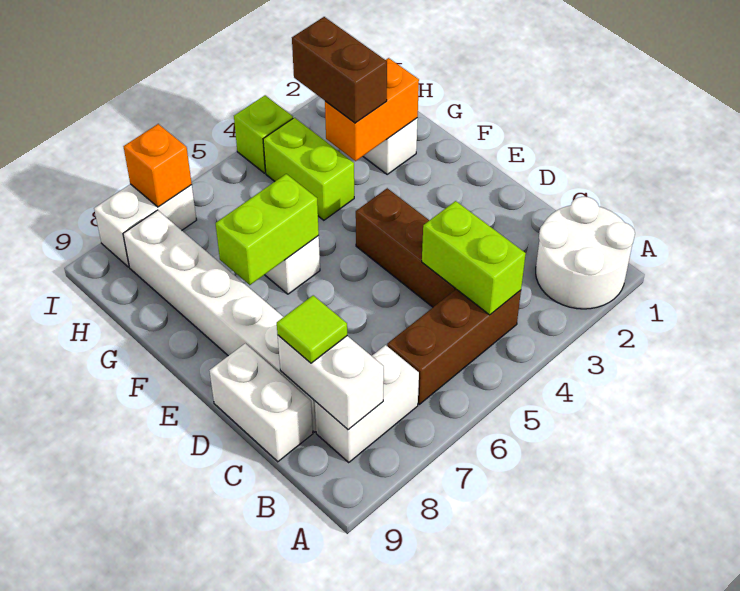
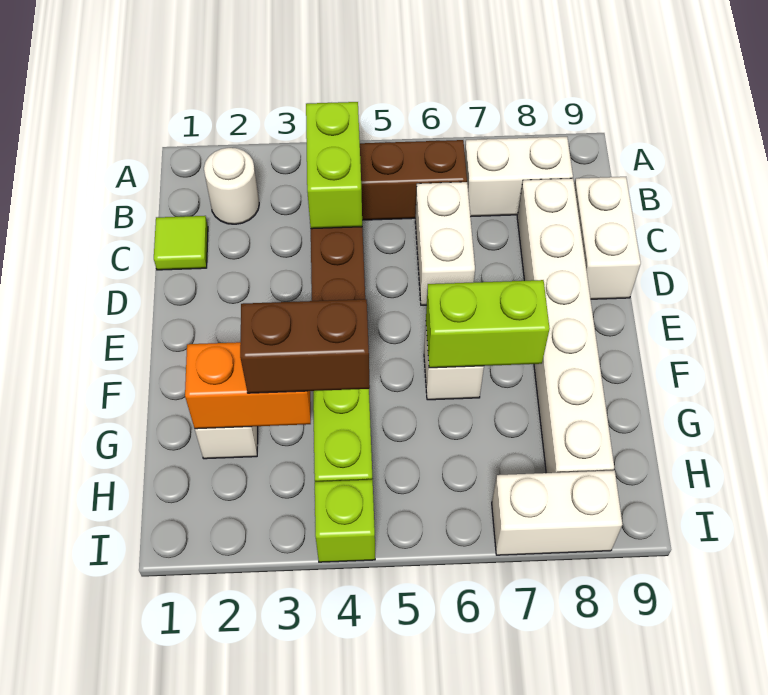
white 2x2 round brick [536,197,635,309] -> white 1x1 round brick [204,148,259,224]
white 1x2 brick [278,335,384,430] -> white 1x2 brick moved to [415,182,475,305]
lime 1x1 tile [277,295,347,363] -> lime 1x1 tile moved to [154,216,208,270]
brown 1x2 brick [292,17,387,123] -> brown 1x2 brick turned to [240,299,370,393]
orange 1x1 brick [124,124,192,207] -> none

